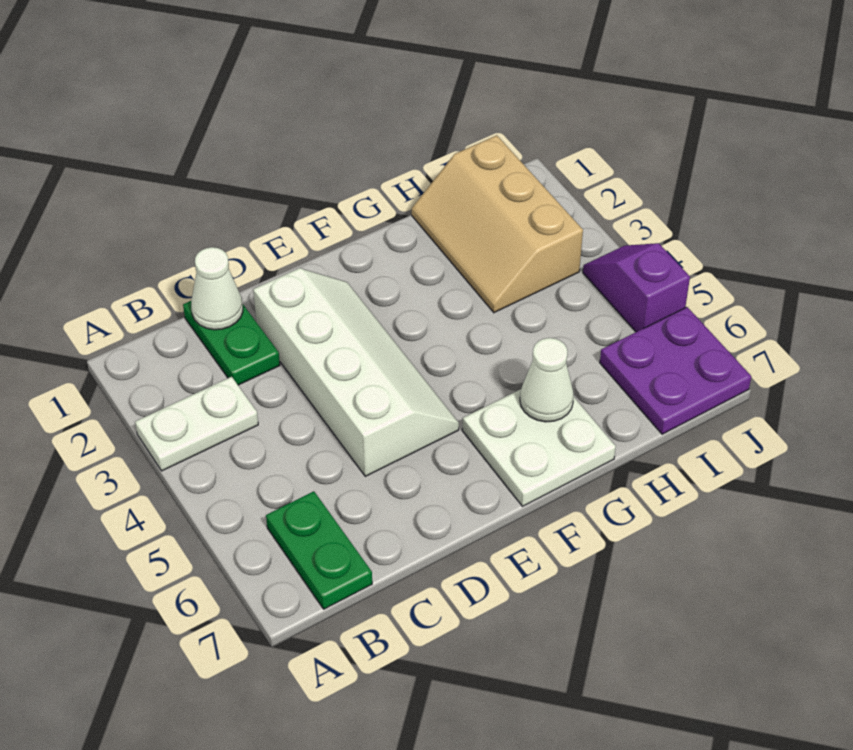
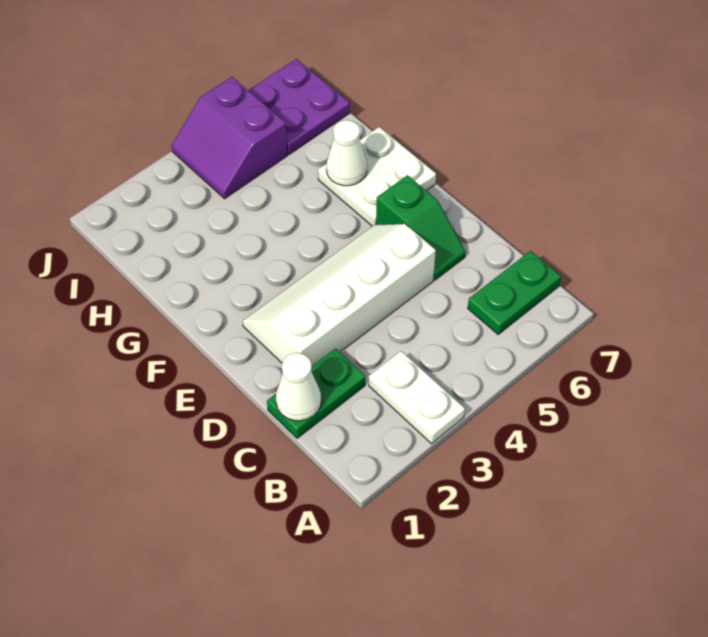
none -> green 1x2 slope [376,175,466,280]
tan 2x3 slope [412,135,583,313] -> none
purple 1x2 slope [583,243,690,332] -> purple 2x2 slope [172,77,288,199]

